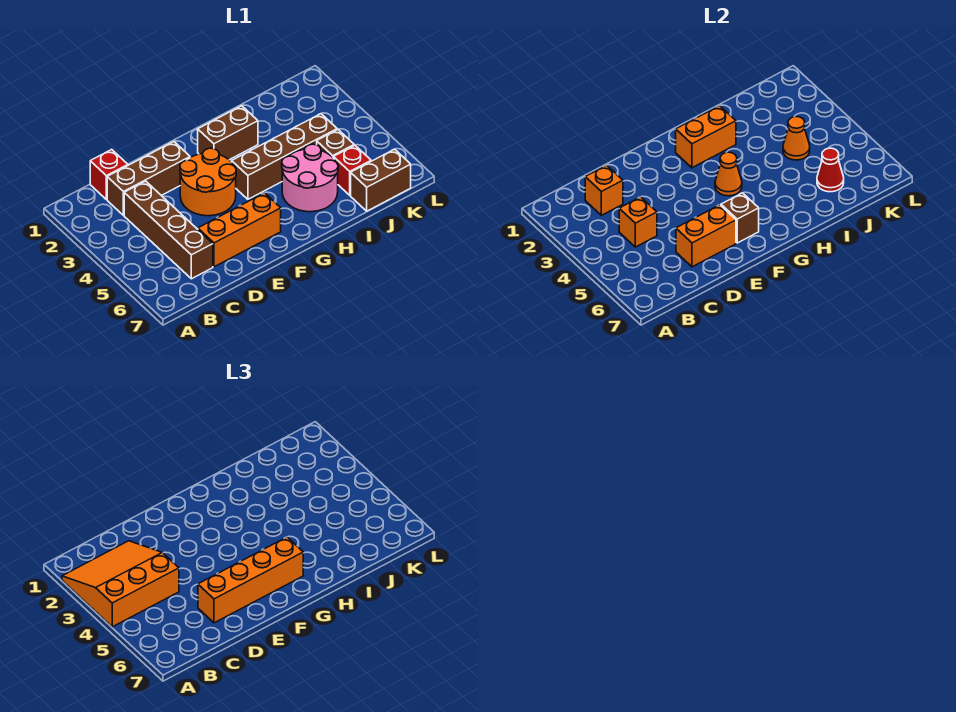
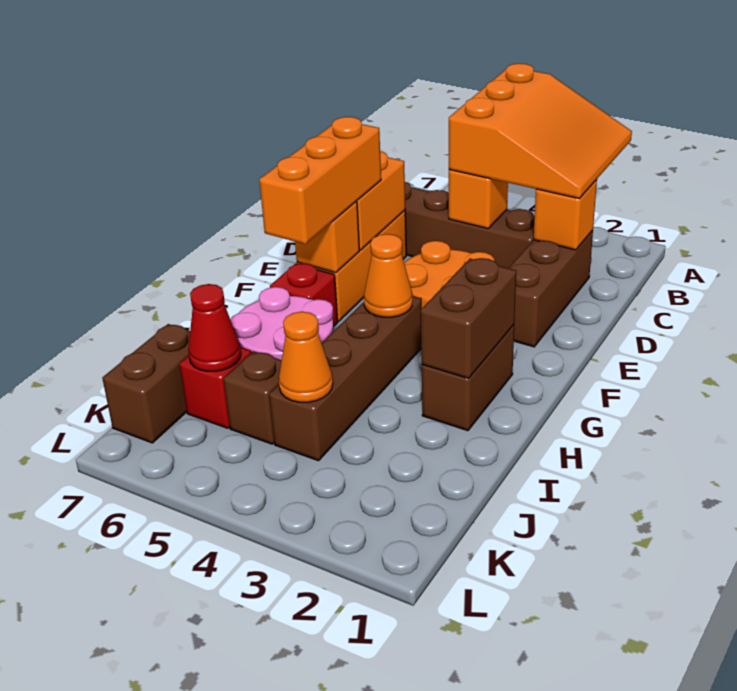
red 1x1 brick [90,149,128,200] -> red 1x1 brick moved to [270,263,338,327]
orange 1x4 brick [198,537,303,623] -> orange 1x3 brick [259,117,381,244]
brown 1x1 brick [721,193,759,243] -> orange 1x1 brick [295,201,359,273]
orange 1x2 brick [676,106,736,168] -> brown 1x2 brick [421,258,516,378]

